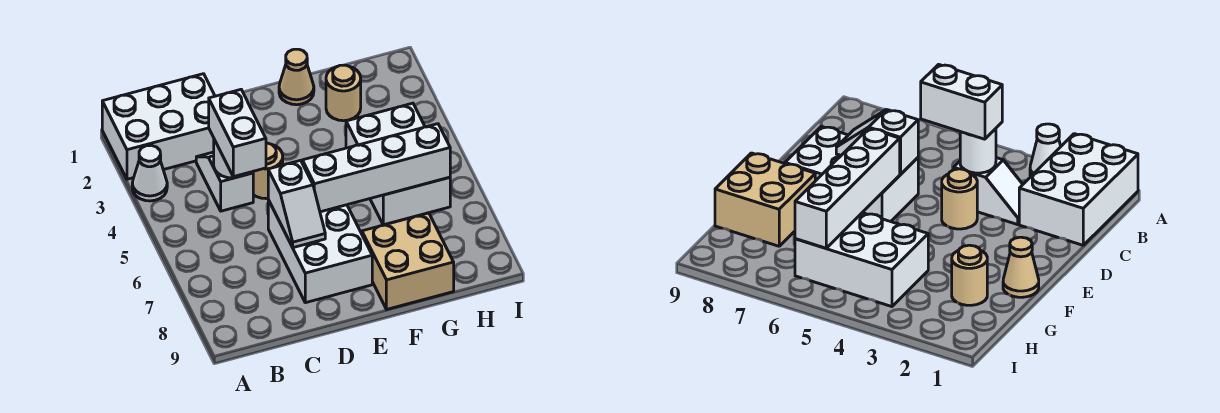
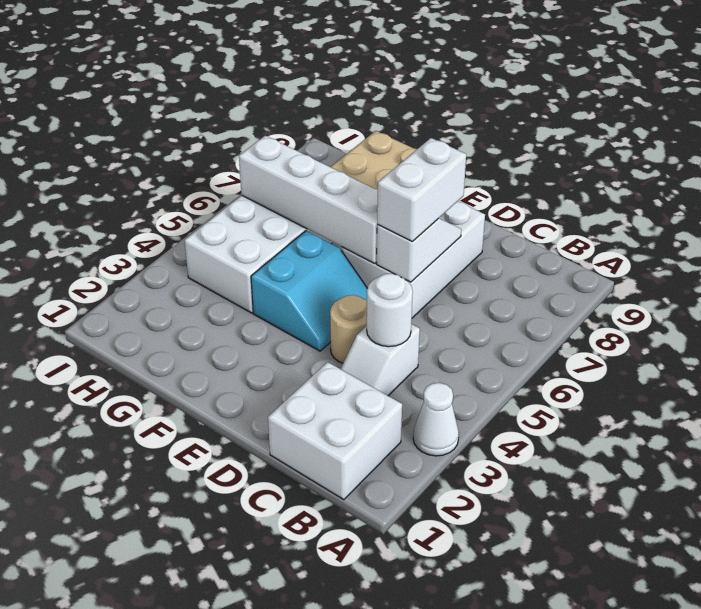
white 2x3 brick [102,74,215,179] -> white 2x2 brick [268,362,402,500]
white 1x2 brick [209,90,266,177] -> white 1x2 brick moved to [377,138,466,242]
none -> cyan 2x2 slope [251,231,368,351]
tan 1x1 cone [279,49,314,105] -> none
tan 1x1 round brick [326,65,361,121] -> none

